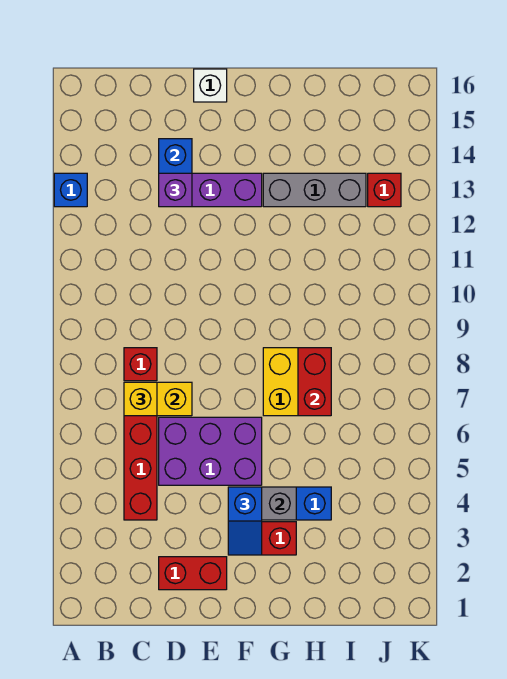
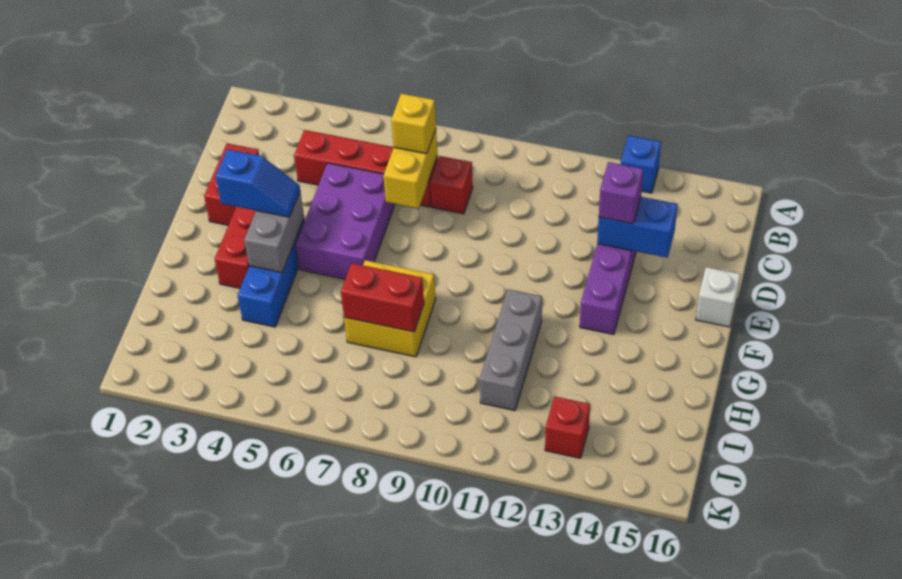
blue 1x2 slope [228,487,262,555] -> blue 1x2 slope turned to [216,149,300,217]
grey 1x3 brick [263,173,366,207] -> grey 1x3 brick moved to [480,289,542,411]

